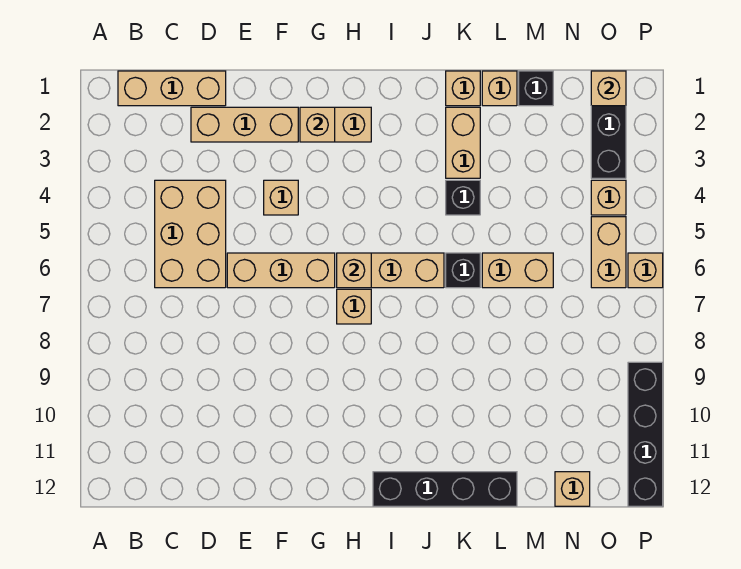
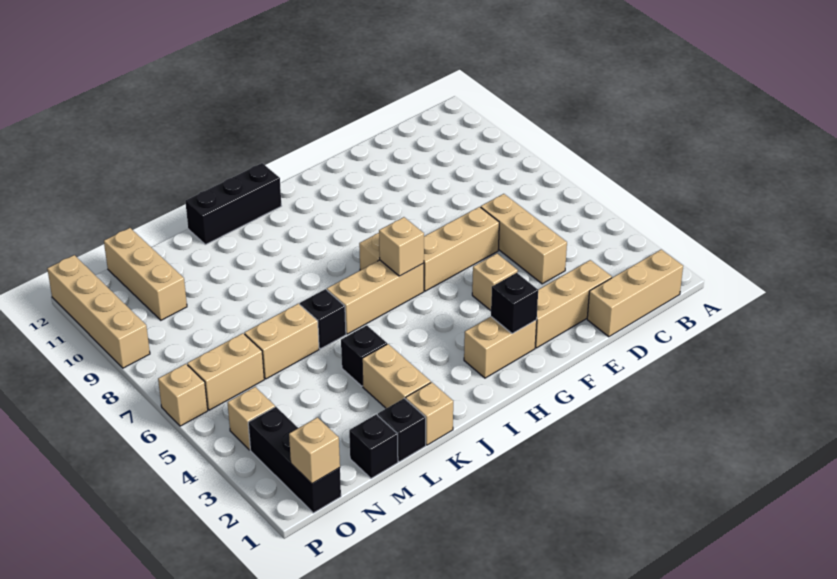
tan 2x3 brick [155,180,226,288] -> tan 1x3 brick [481,194,567,284]
tan 1x1 brick [300,107,335,142] -> black 1x1 brick [491,273,538,334]
black 1x4 brick [373,472,517,506] -> black 1x3 brick [185,163,281,245]
tan 1x1 brick [482,71,517,106] -> black 1x1 brick [378,398,426,462]
tan 1x1 brick [555,472,590,506] -> tan 1x3 brick [104,228,187,320]
tan 1x2 brick [591,217,626,288] -> tan 1x2 brick turned to [187,333,264,410]
black 1x4 brick [628,362,663,506] -> tan 1x4 brick [47,255,150,368]

